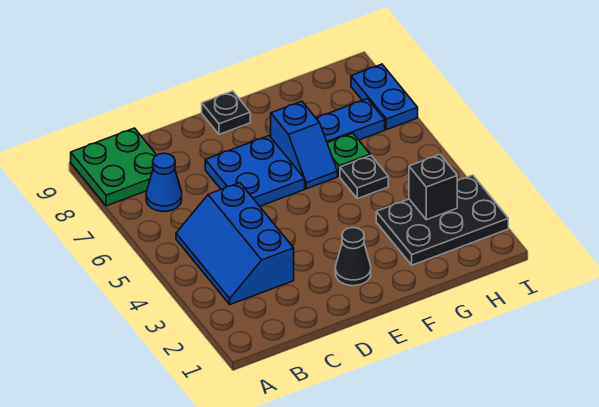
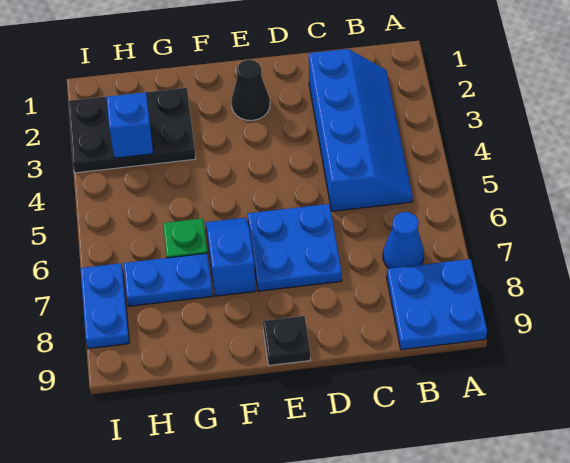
green 2x2 plate [71,128,157,206] -> blue 2x2 plate [387,259,487,350]
blue 2x3 slope [176,183,294,304] -> blue 2x4 slope [309,49,413,211]
black 1x1 plate [340,155,388,199] -> none
black 1x1 brick [409,155,457,220] -> blue 1x1 brick [106,92,153,158]

